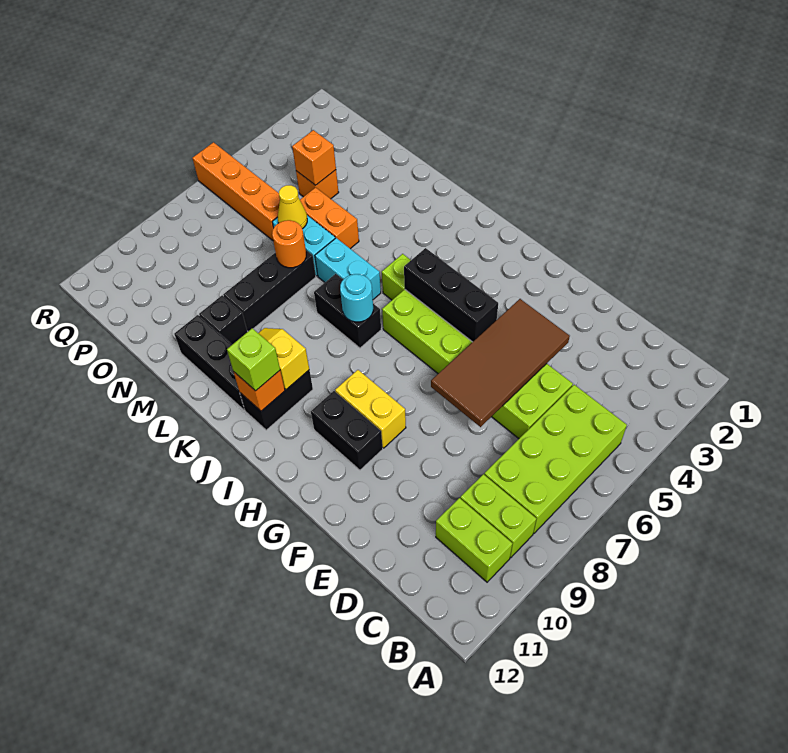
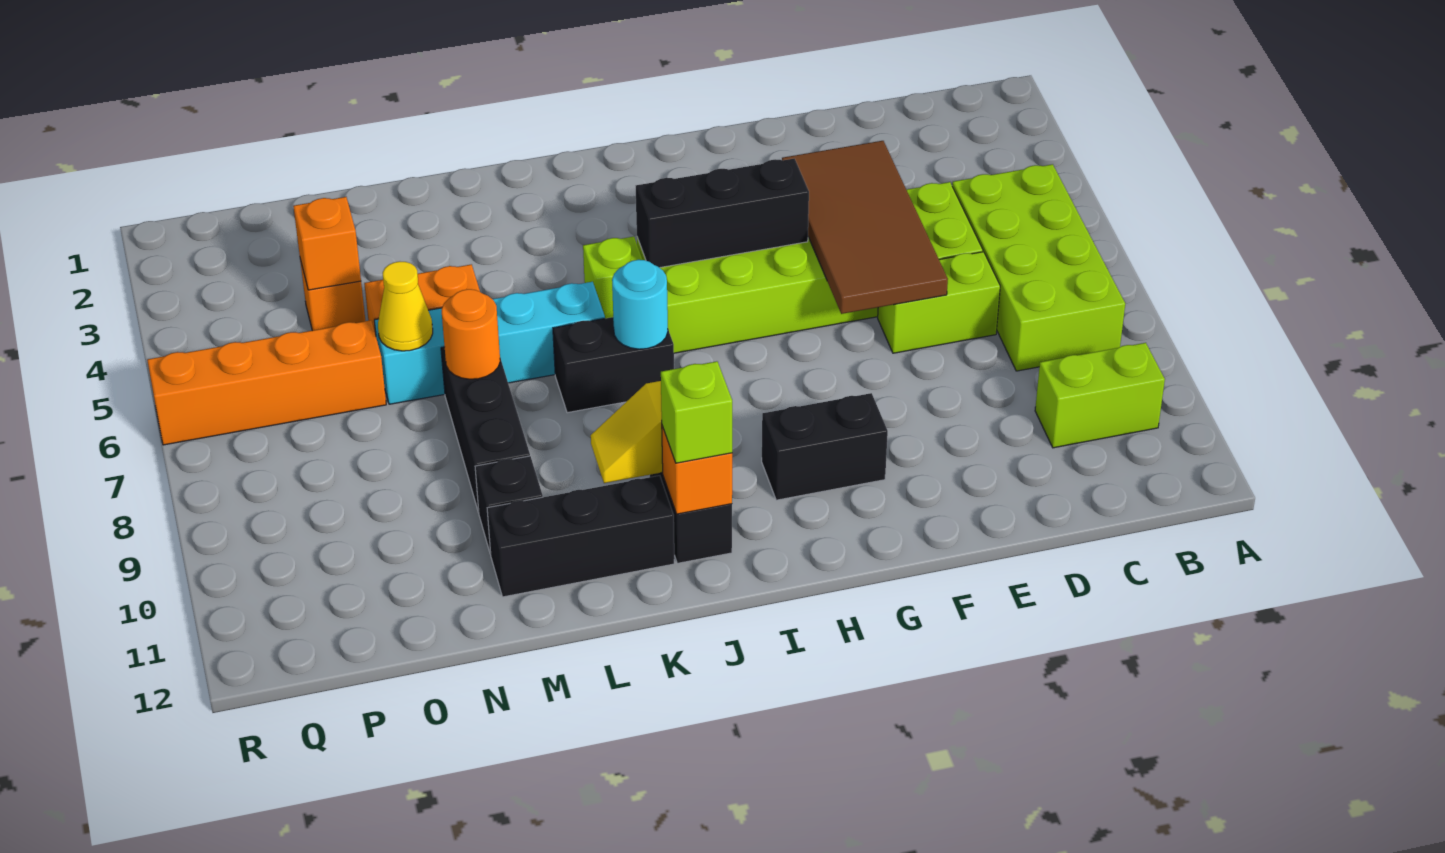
lime 1x2 brick [460,474,536,558] -> lime 1x2 brick moved to [878,252,1000,353]
yellow 1x2 brick [335,370,406,448] -> none

